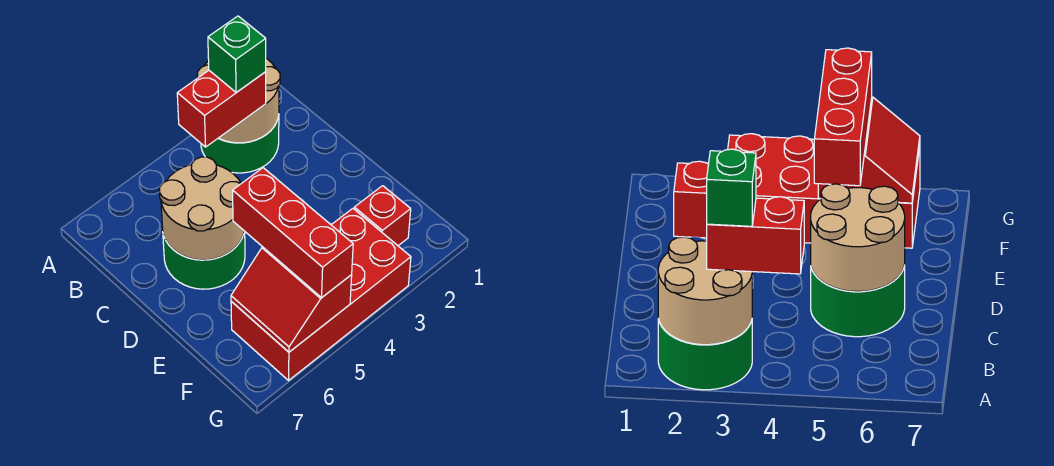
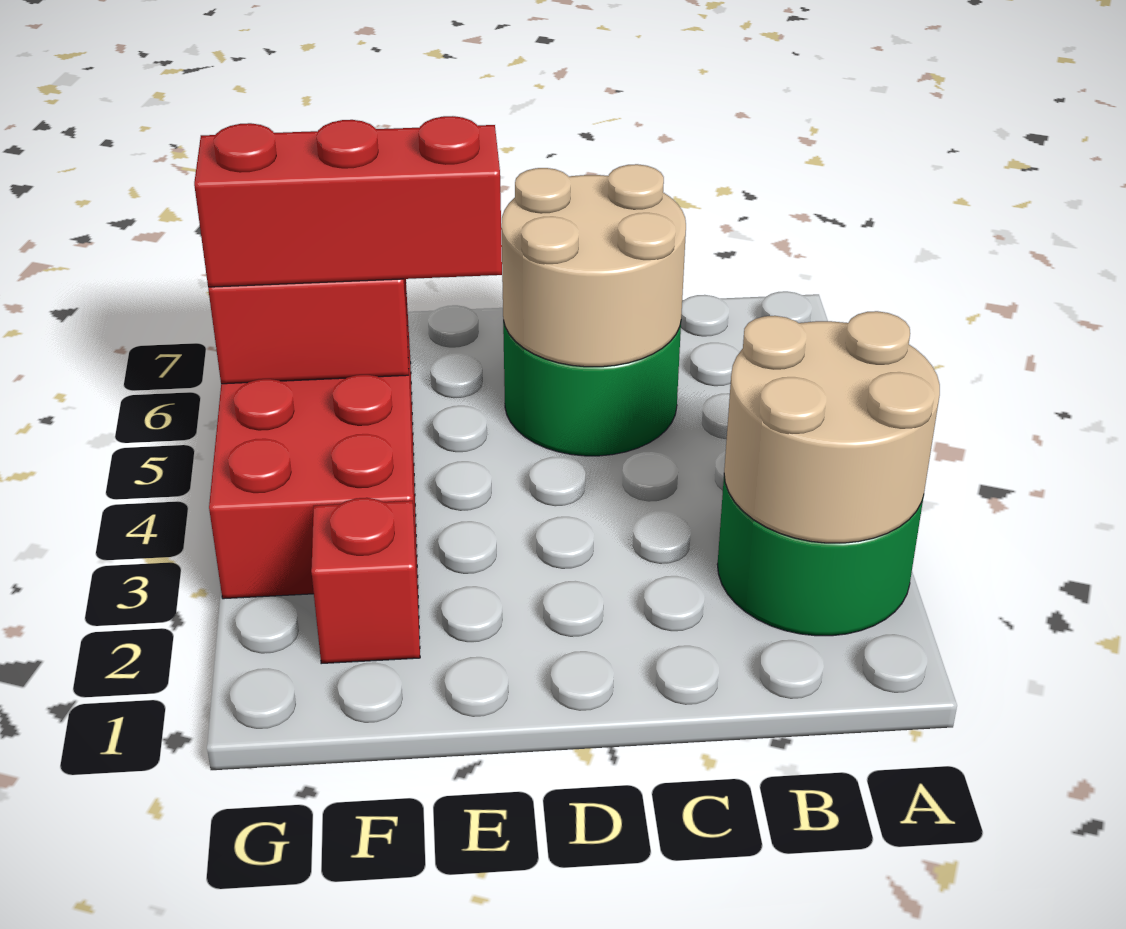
red 1x2 brick [177,71,266,147] -> none
green 1x1 brick [208,16,266,93] -> none

